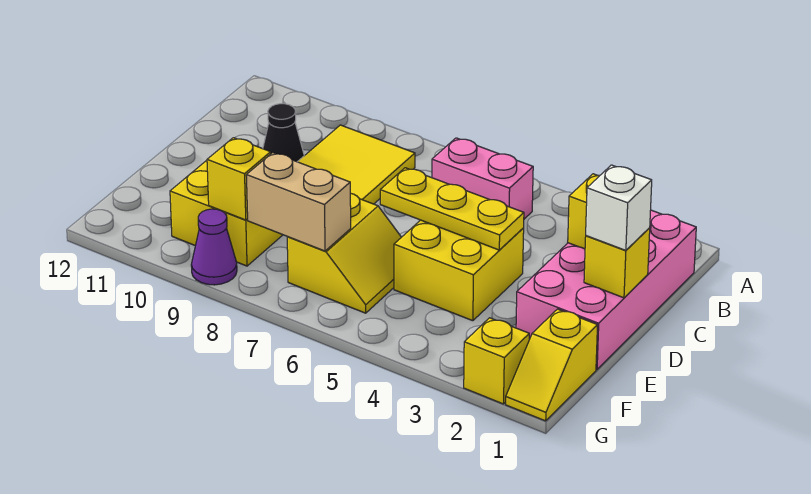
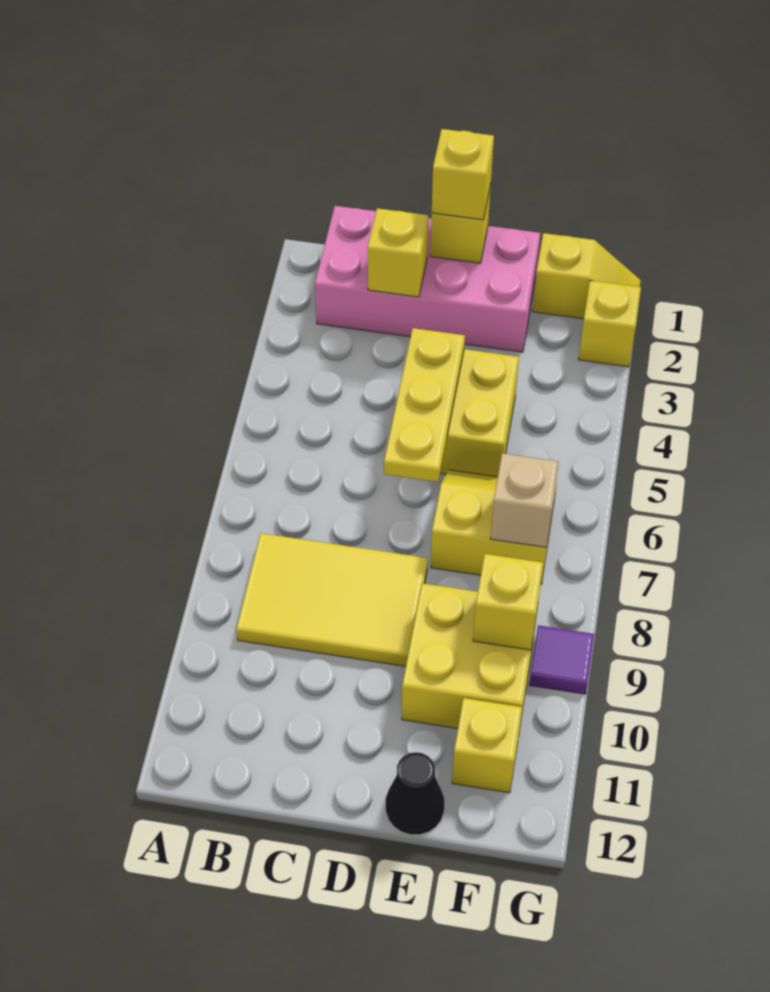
pink 1x2 brick [432,138,533,219] -> none
black 1x1 cone [263,104,304,162] -> black 1x1 cone moved to [386,752,444,835]
white 1x1 brick [586,165,652,250] -> yellow 1x1 brick [432,129,494,220]
tan 1x2 brick [246,153,351,251] -> tan 1x1 brick [491,453,559,547]
none -> yellow 1x1 brick [452,698,522,793]
purple 1x1 cone [191,209,237,285] -> purple 1x1 tile [529,625,594,694]

